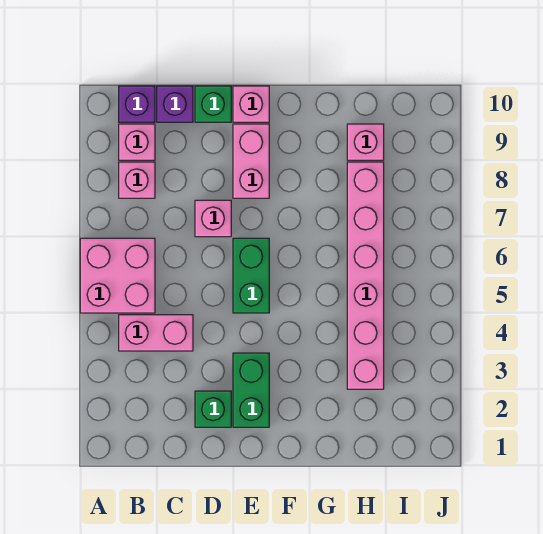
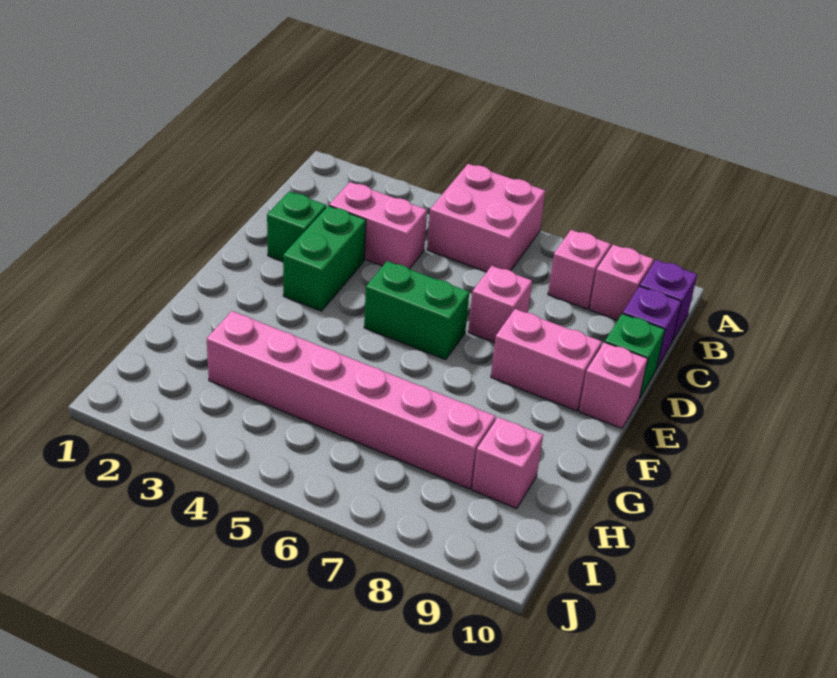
pink 1x2 brick [119,315,193,351] -> pink 1x2 brick turned to [329,182,427,269]
green 1x2 brick [233,353,269,427] -> green 1x2 brick turned to [283,206,366,311]

